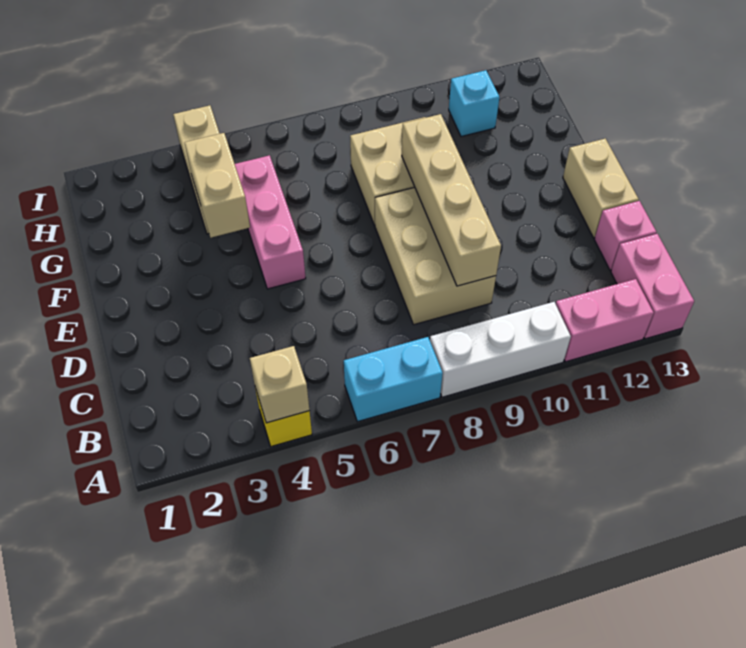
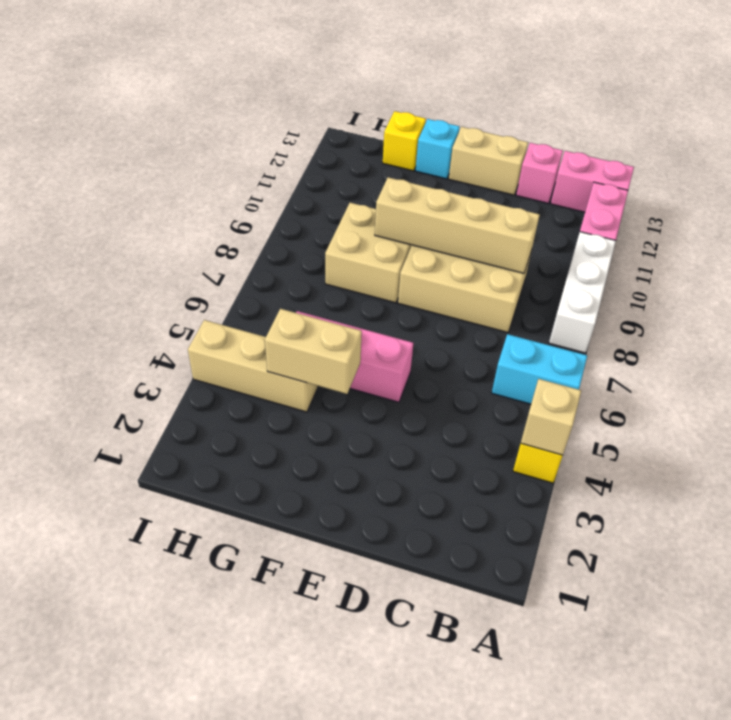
cyan 1x2 brick [344,337,443,422] -> cyan 1x2 brick turned to [492,334,587,404]
none -> yellow 1x1 brick [383,111,426,171]
cyan 1x1 brick [449,70,500,137] -> cyan 1x1 brick moved to [415,119,460,179]

